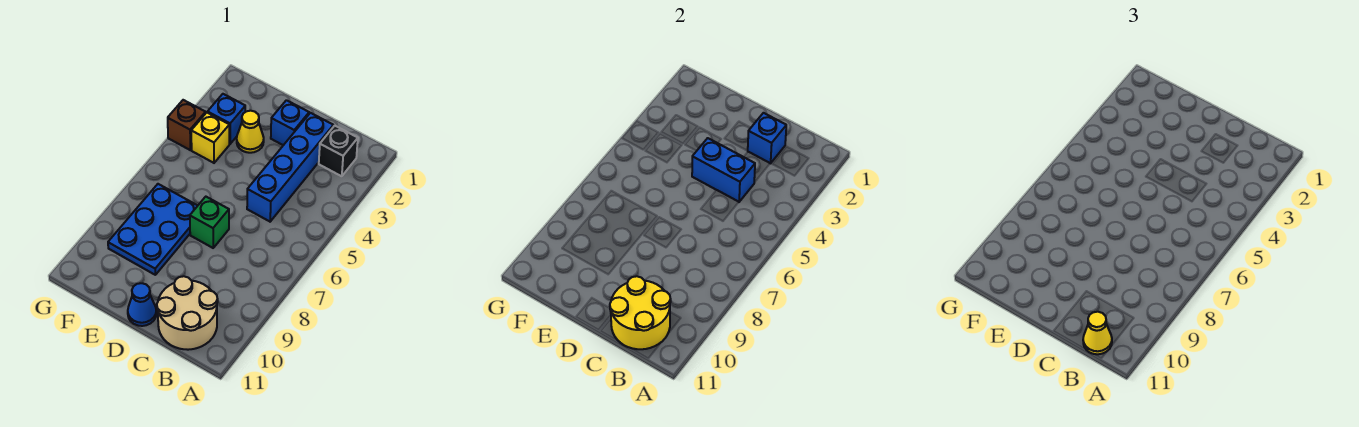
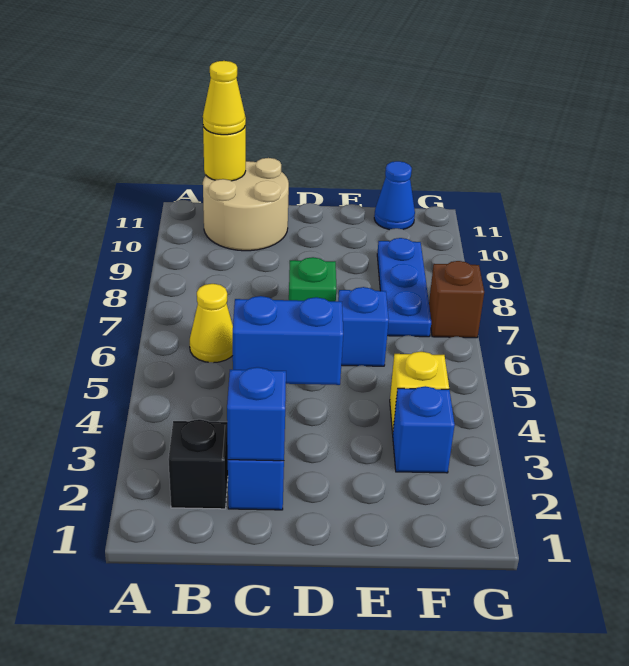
yellow 2x2 round brick [610,276,671,349] -> yellow 1x1 round brick [203,126,246,181]
blue 1x1 brick [271,100,309,145] -> blue 1x1 brick moved to [338,287,389,366]
blue 1x1 cone [128,283,156,326] -> blue 1x1 cone moved to [374,161,415,230]
yellow 1x1 cone [237,111,264,153] -> yellow 1x1 cone moved to [190,284,233,363]
blue 2x3 plate [108,184,198,275] -> blue 1x3 plate [377,238,431,337]
brown 1x1 brick [168,100,206,150] -> brown 1x1 brick moved to [429,261,484,338]

